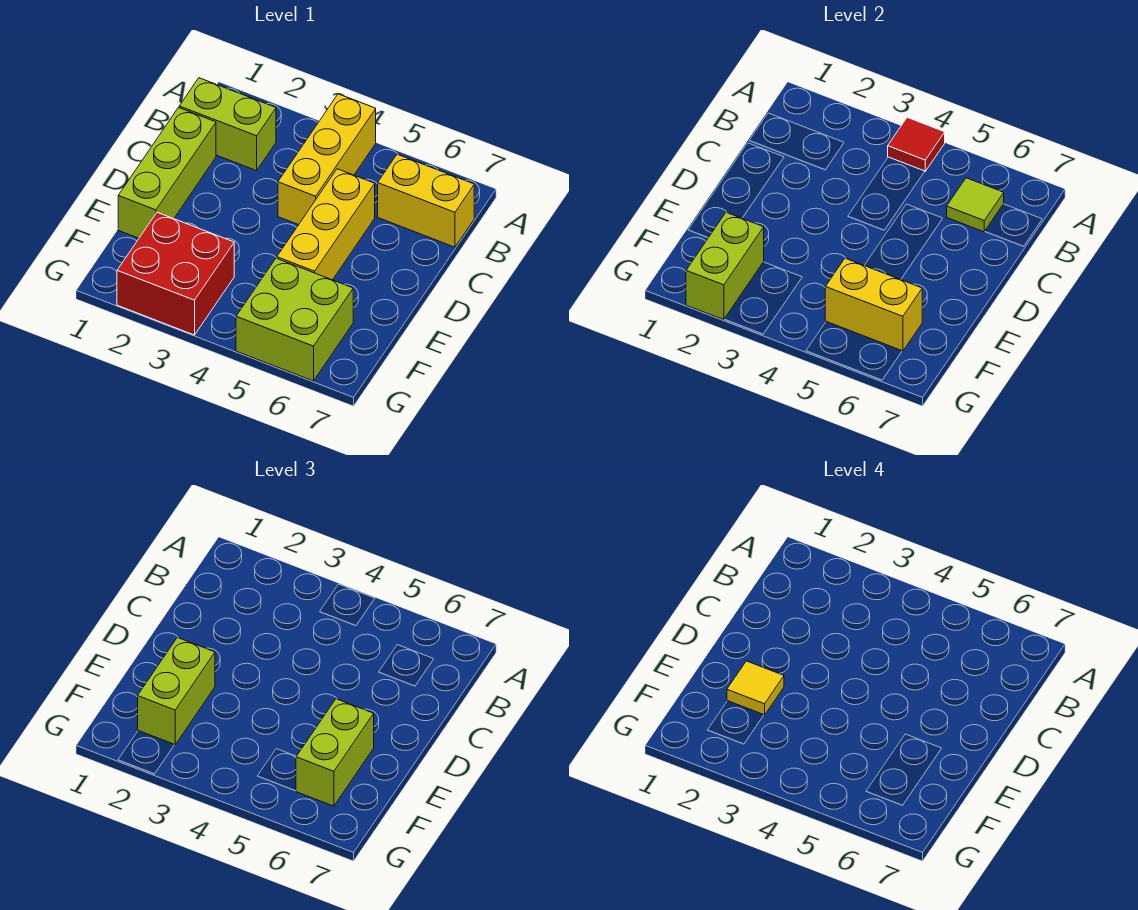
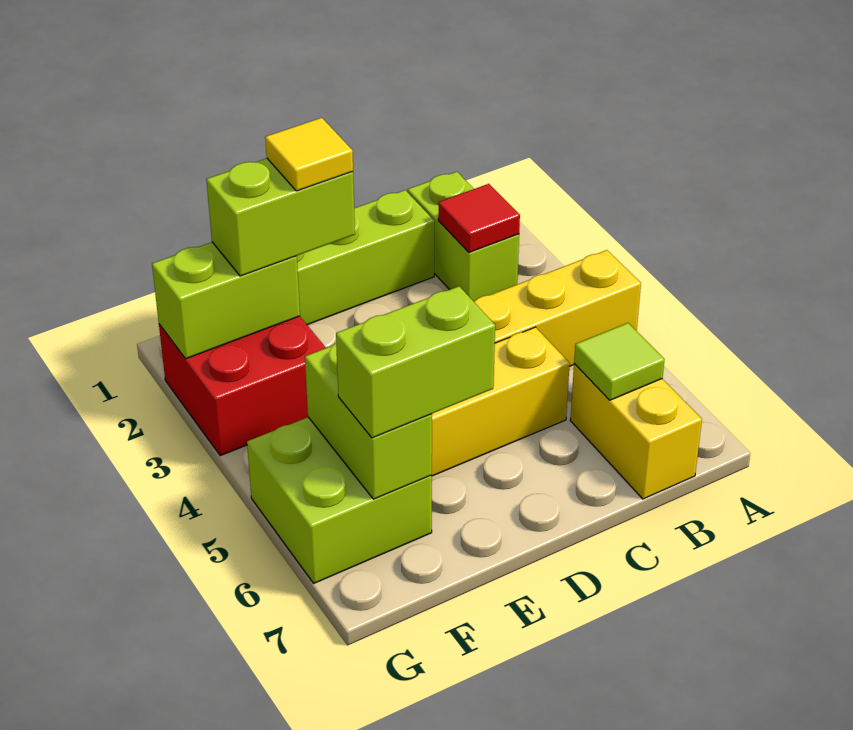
red 1x1 tile [888,117,945,171] -> red 1x1 tile moved to [438,184,520,252]
yellow 1x2 brick [825,258,922,351] -> lime 1x2 brick [305,343,432,499]

